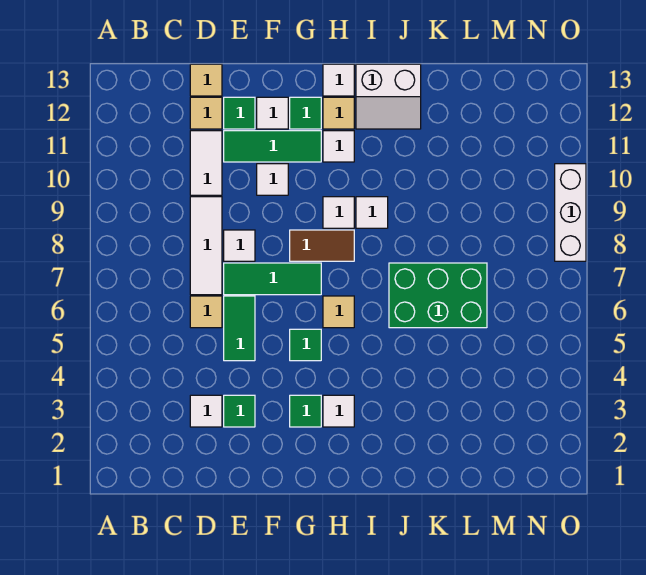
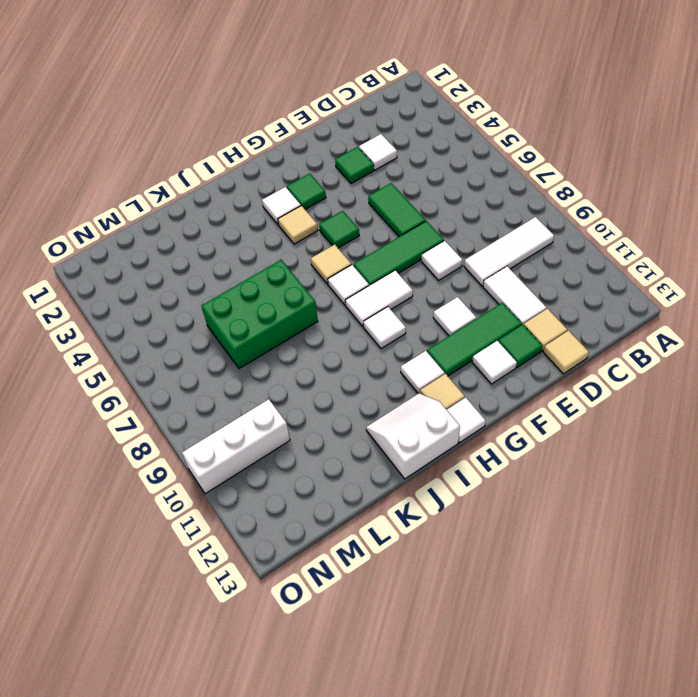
tan 1x1 tile [190,296,222,328] -> tan 1x1 tile moved to [278,206,318,244]
white 1x3 tile [190,197,222,295] -> white 1x3 tile turned to [464,217,554,286]
brown 1x2 tile [290,230,354,261] -> white 1x2 tile [345,270,413,326]
green 1x1 tile [290,97,321,129] -> none
white 1x1 tile [356,197,388,228] -> white 1x1 tile moved to [328,265,369,305]
white 1x3 brick [555,164,586,261] -> white 1x3 brick turned to [182,399,290,494]

